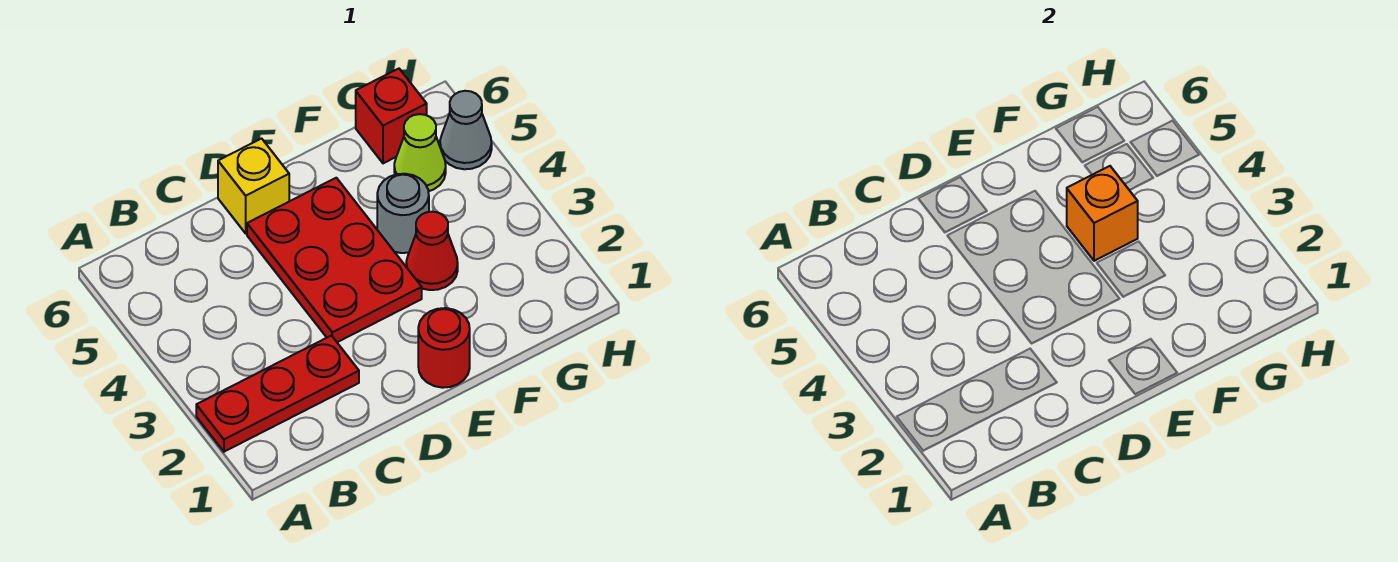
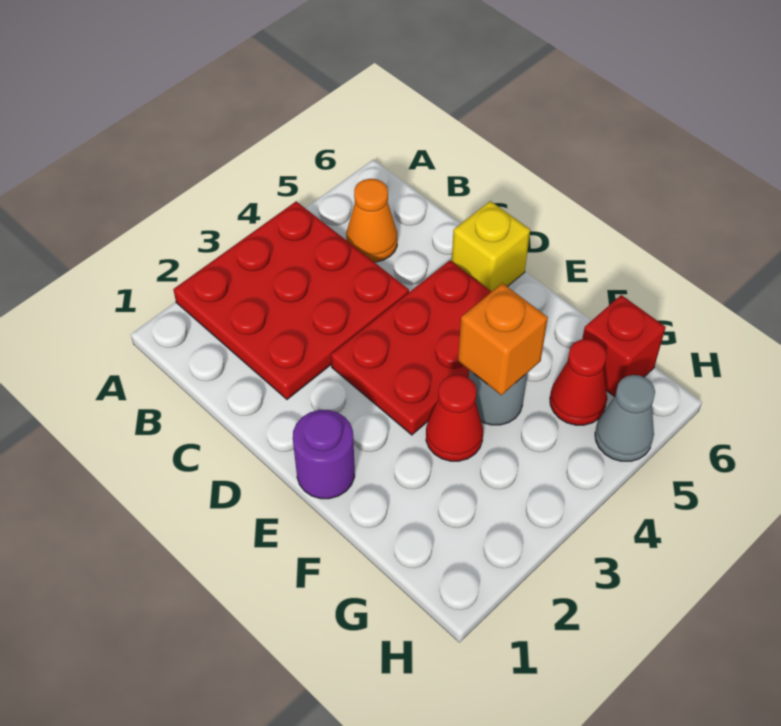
red 1x3 plate [196,336,359,452] -> red 3x3 plate [173,201,409,399]
none -> orange 1x1 cone [346,179,397,262]
red 1x1 round brick [418,308,470,388] -> purple 1x1 round brick [293,410,355,499]
lime 1x1 cone [394,114,446,191] -> red 1x1 cone [550,339,607,425]

